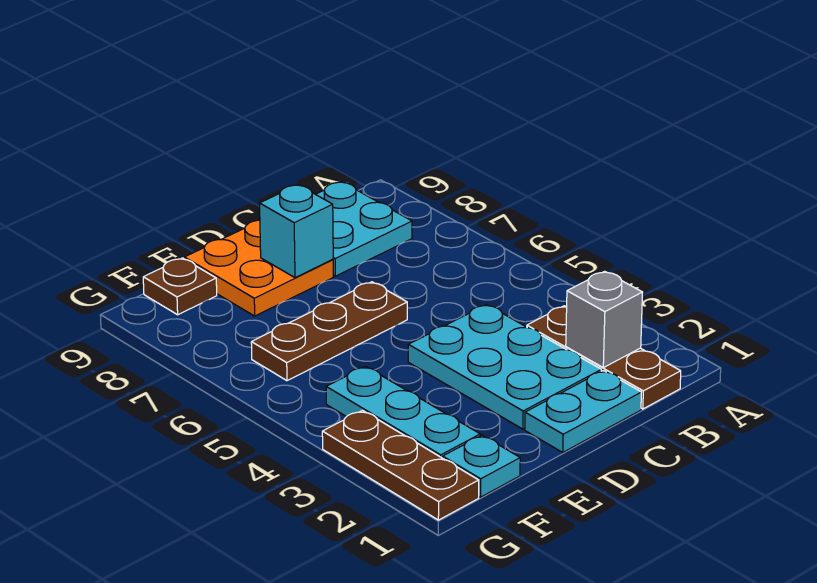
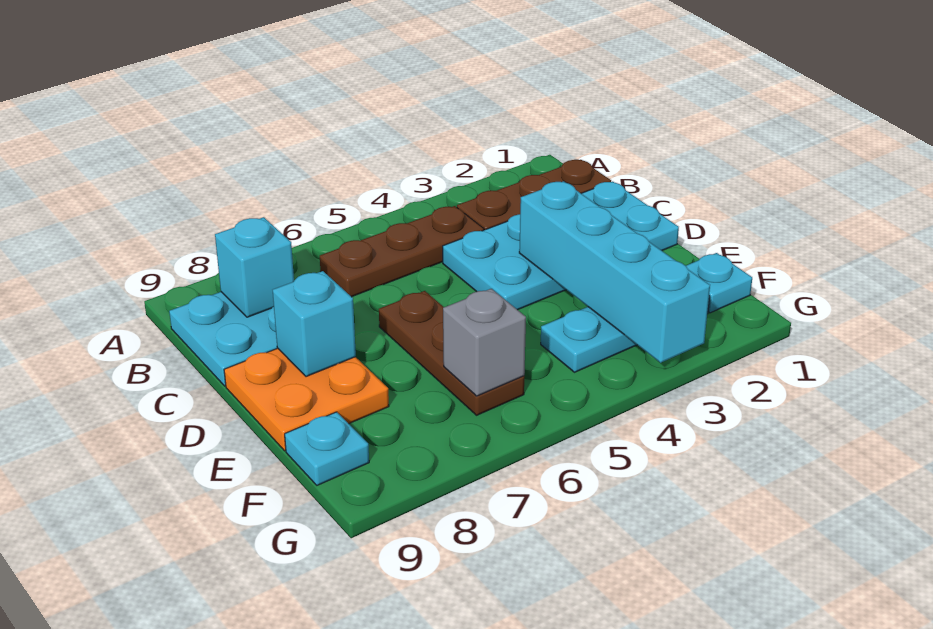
grey 1x1 brick [566,271,643,368] -> grey 1x1 brick moved to [443,289,526,396]
none -> cyan 1x1 brick [215,217,294,317]
none -> cyan 1x4 brick [519,181,710,363]
brown 1x1 plate [143,258,217,315] -> cyan 1x1 plate [285,412,369,485]
brown 1x3 plate [322,410,479,520] -> brown 1x3 plate moved to [320,206,484,297]

